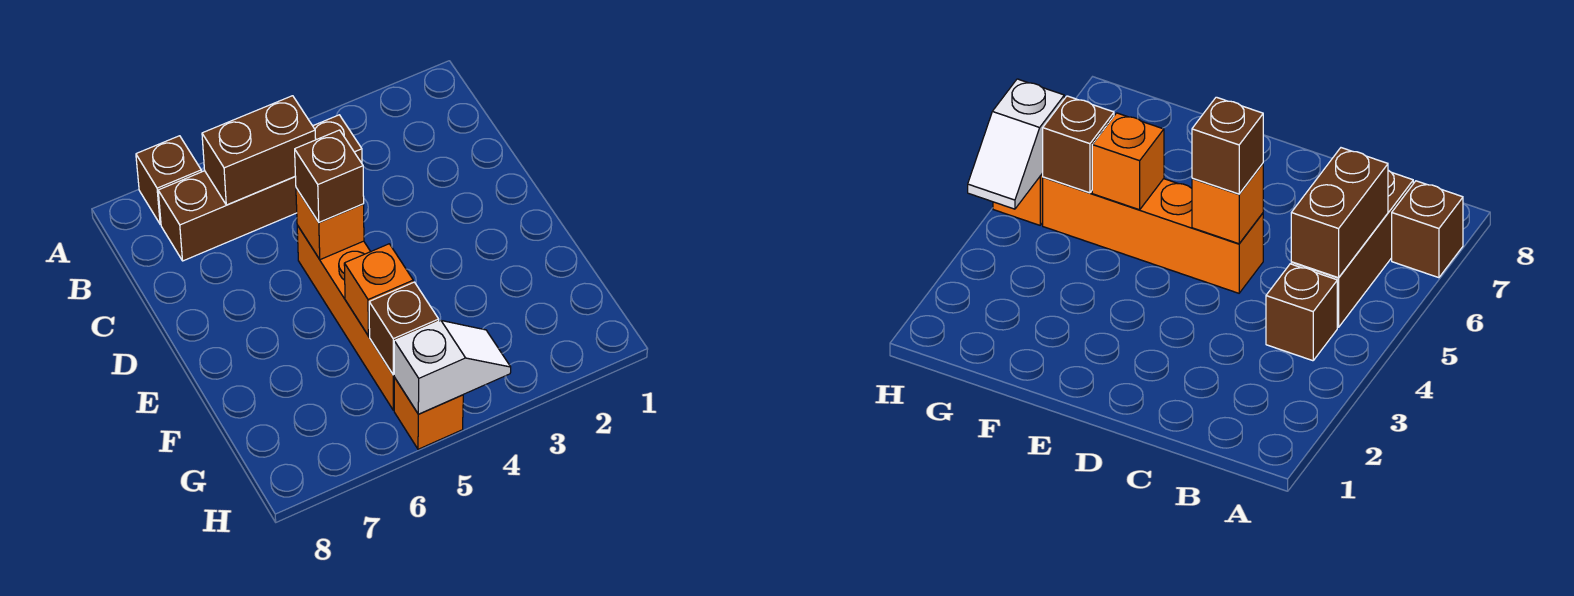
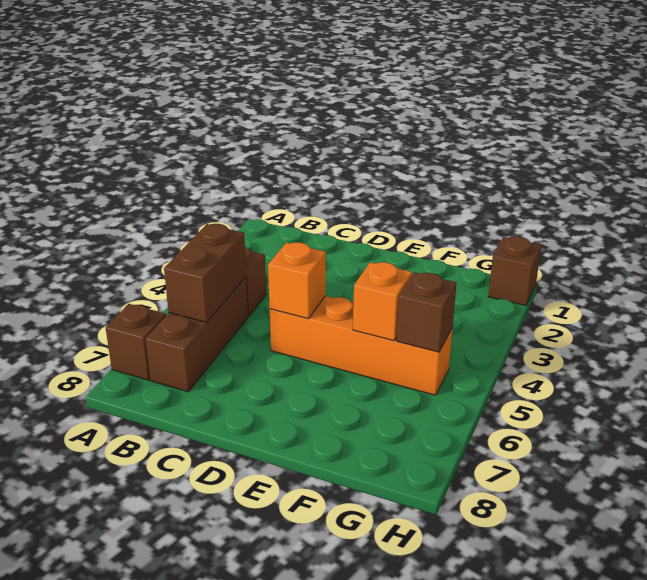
brown 1x1 brick [295,130,364,222] -> brown 1x1 brick moved to [488,237,541,306]
white 1x2 slope [394,320,511,414] -> none
orange 1x1 brick [394,377,463,449] -> none

